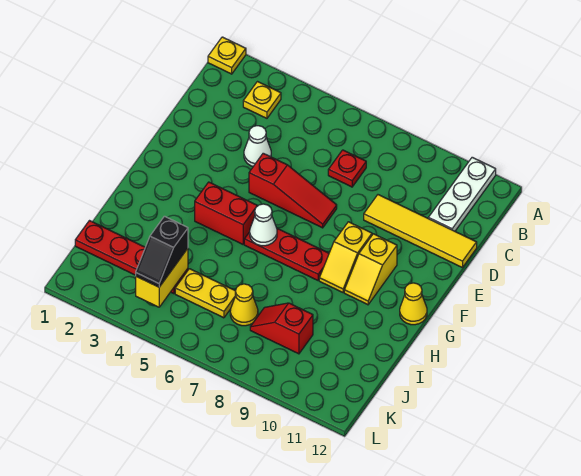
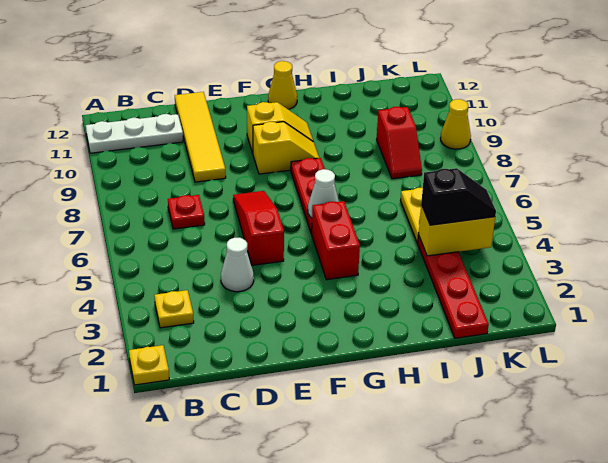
yellow 1x1 cone [230,284,258,326] -> yellow 1x1 cone moved to [441,99,471,149]

